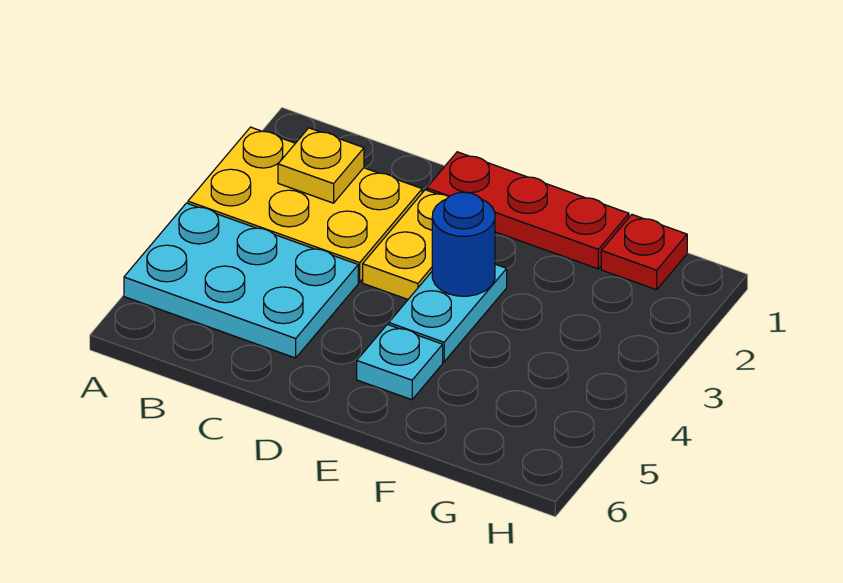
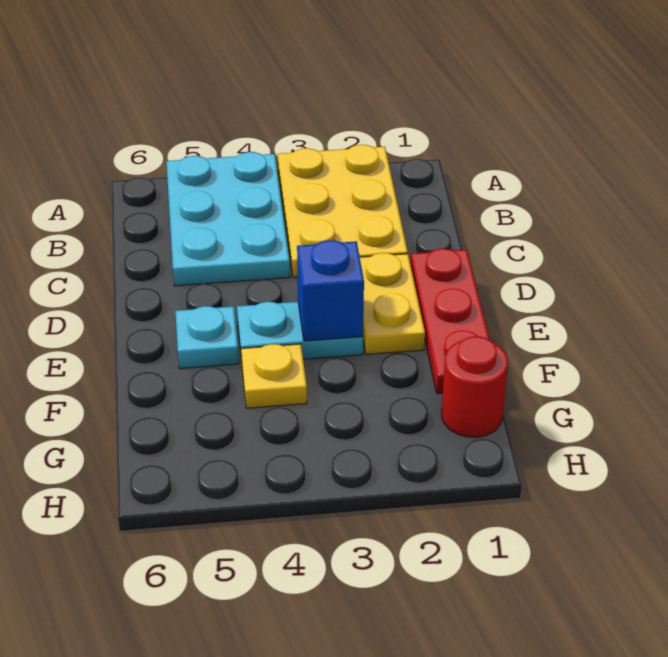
yellow 1x1 plate [278,128,364,203] -> yellow 1x1 plate moved to [241,344,307,408]
yellow 1x2 plate [363,190,449,299] -> yellow 1x2 plate turned to [360,253,425,355]
blue 1x1 round brick [432,192,495,296] -> blue 1x1 brick [297,240,364,341]
red 1x1 plate [601,215,687,290] -> red 1x1 round brick [442,336,508,437]

